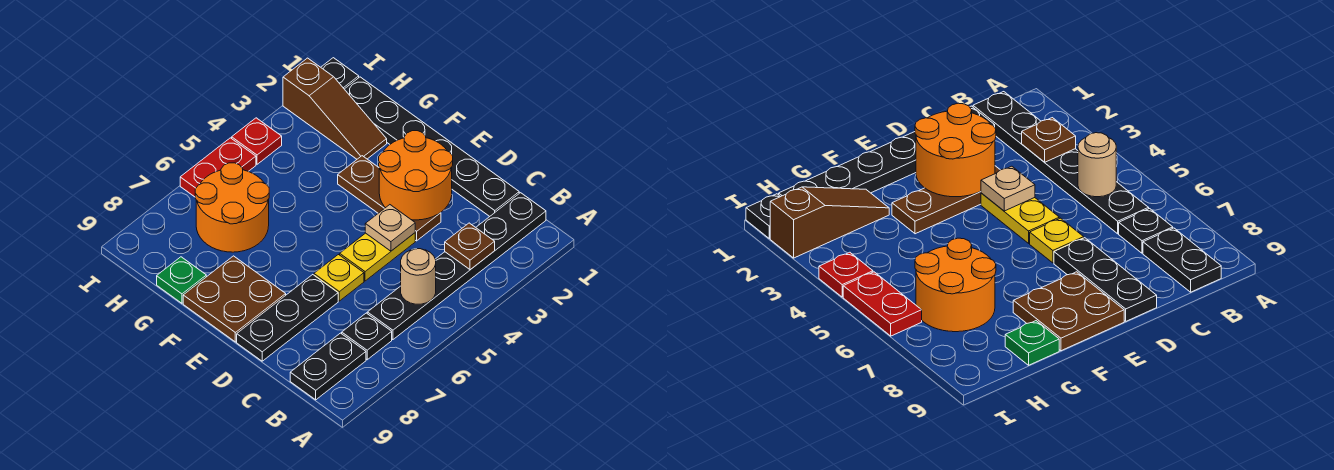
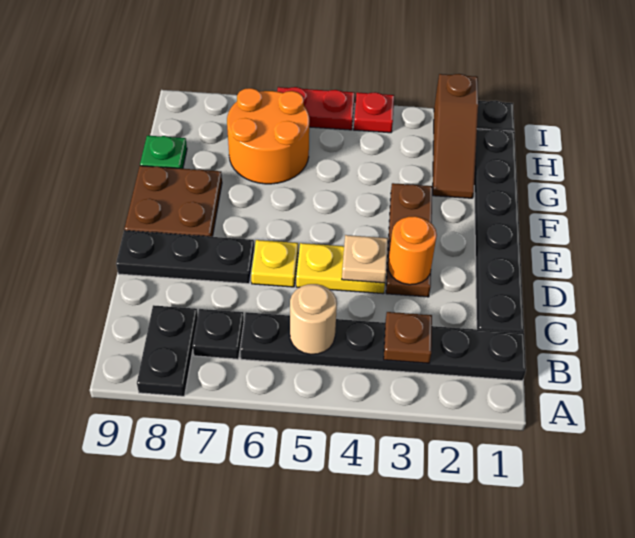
black 1x2 plate [290,333,366,400] -> black 1x2 plate turned to [137,305,198,396]
orange 2x2 round brick [379,131,453,220] -> orange 1x1 round brick [388,216,437,285]

